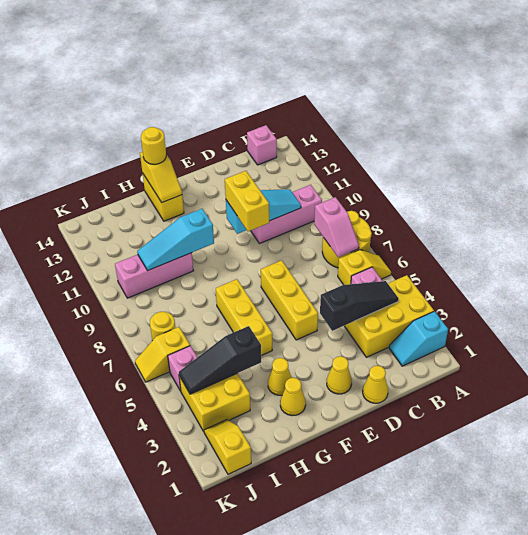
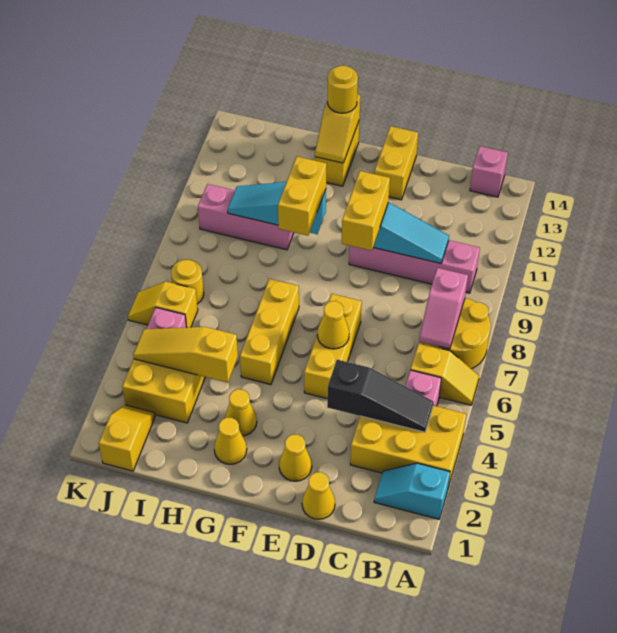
pink 1x3 brick [251,185,322,244] -> pink 1x4 brick [349,240,480,293]
none -> yellow 1x1 cone [317,301,349,349]
none -> yellow 1x2 brick [375,126,418,200]
none -> yellow 1x2 brick [278,157,326,236]
black 1x3 slope [179,326,261,394] -> yellow 1x3 slope [133,327,238,383]

